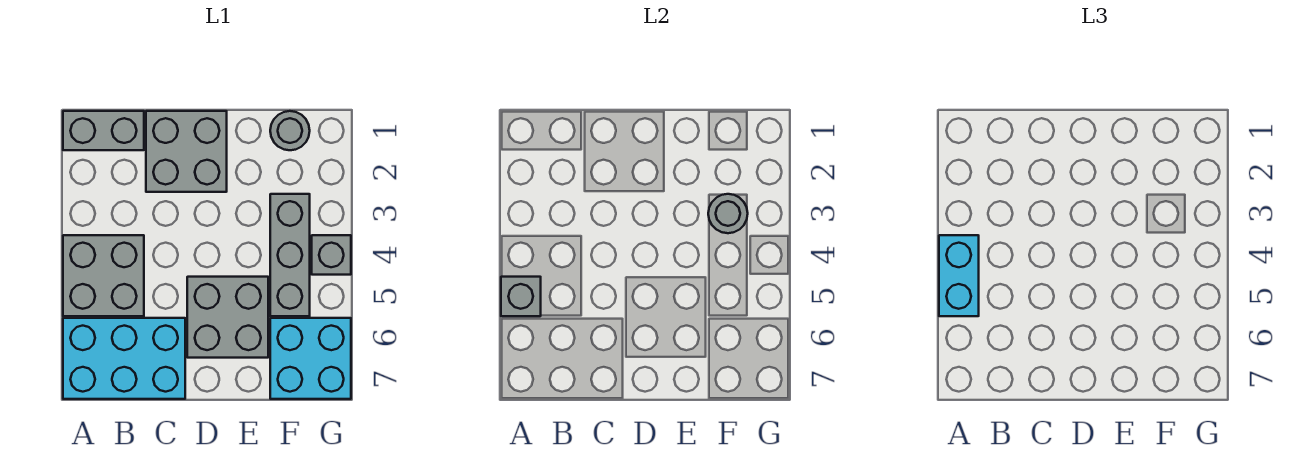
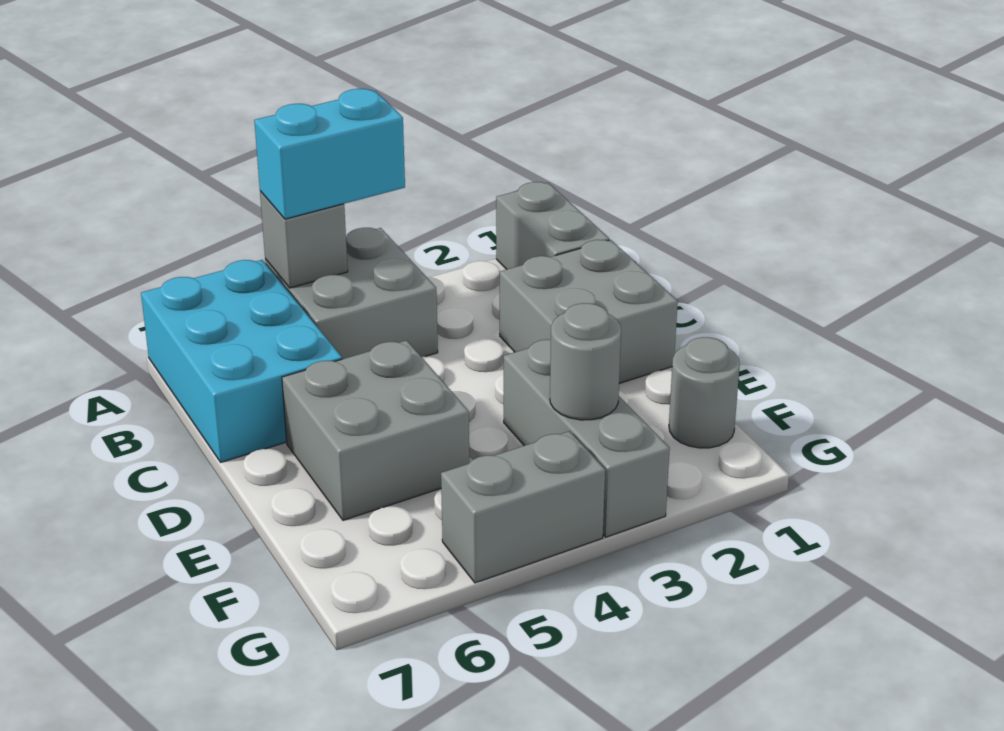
grey 1x3 brick [270,194,310,316] -> grey 1x3 brick turned to [504,339,670,537]
cyan 2x2 brick [270,318,351,399] -> none
grey 1x1 brick [312,235,351,275] -> grey 1x2 brick [441,431,605,583]

